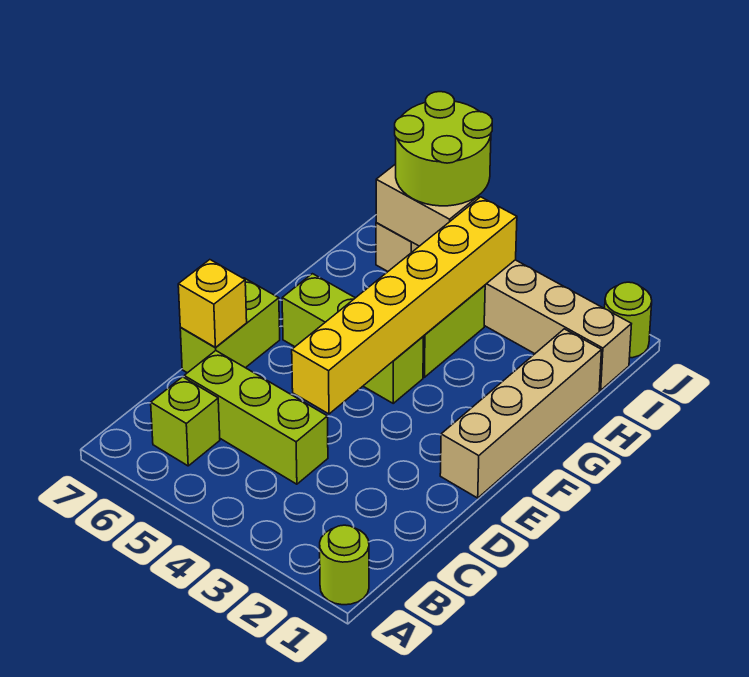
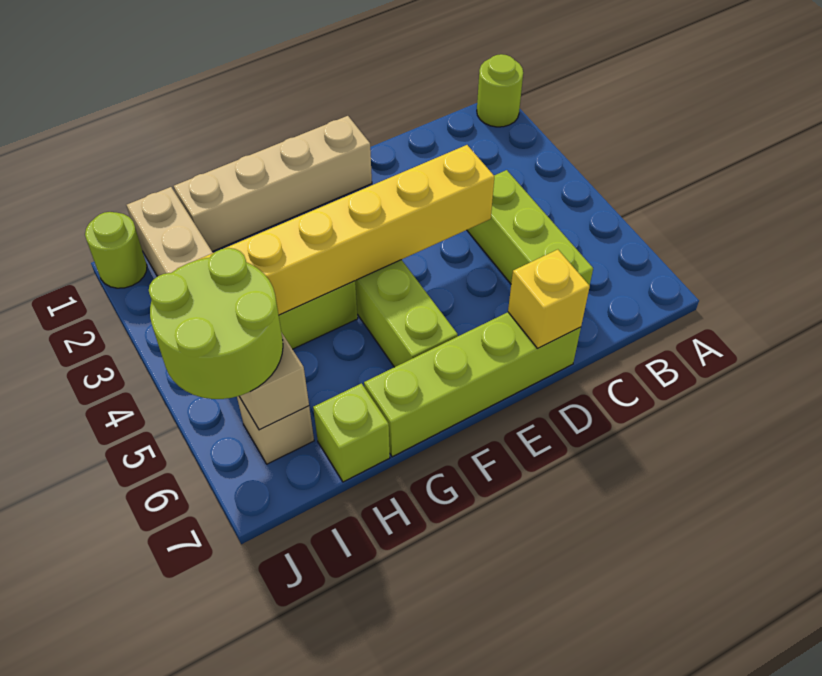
lime 1x1 brick [151,377,220,466] -> lime 1x1 brick moved to [313,383,390,482]
lime 1x2 brick [180,278,280,373] -> lime 1x4 brick [364,312,581,457]

